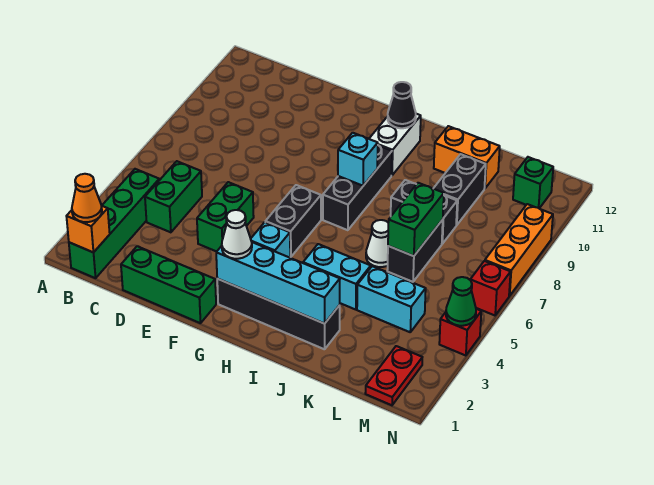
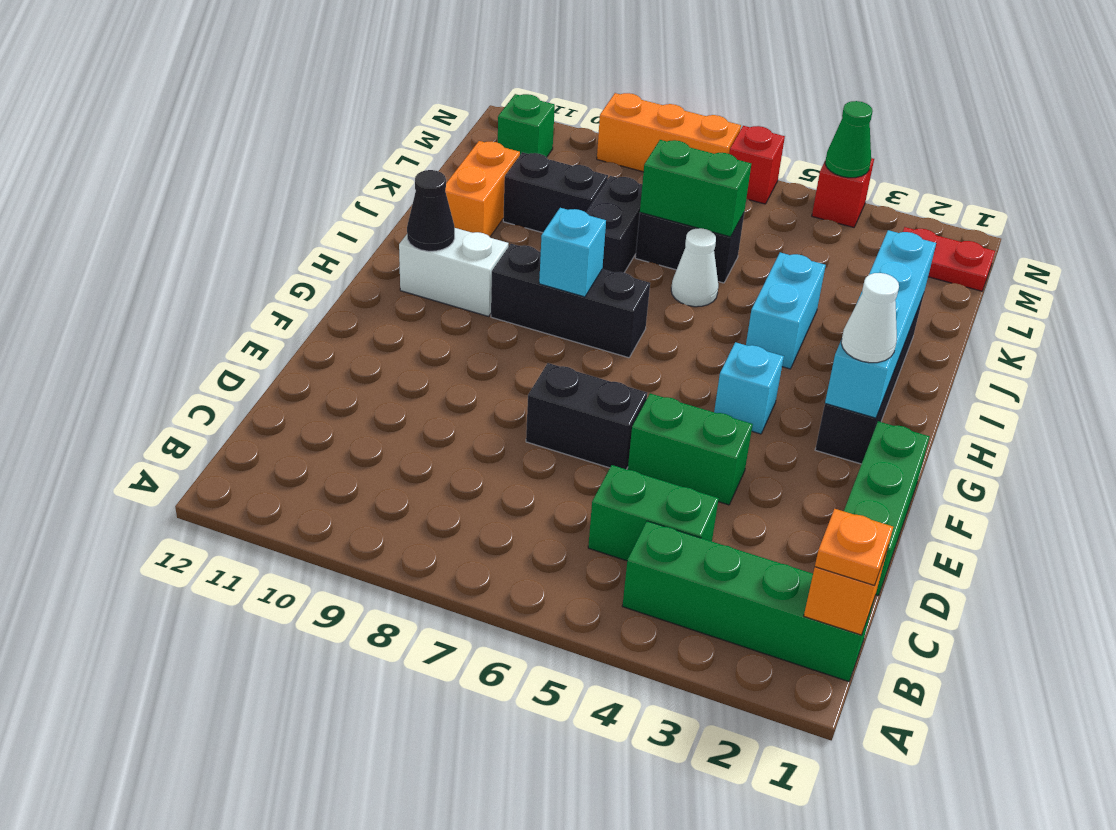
orange 1x1 cone [72,174,102,222] -> orange 1x1 plate [815,509,893,585]
black 1x2 brick [265,185,321,257] -> black 1x2 brick moved to [526,363,647,469]
cyan 1x2 brick [357,266,426,332] -> none

